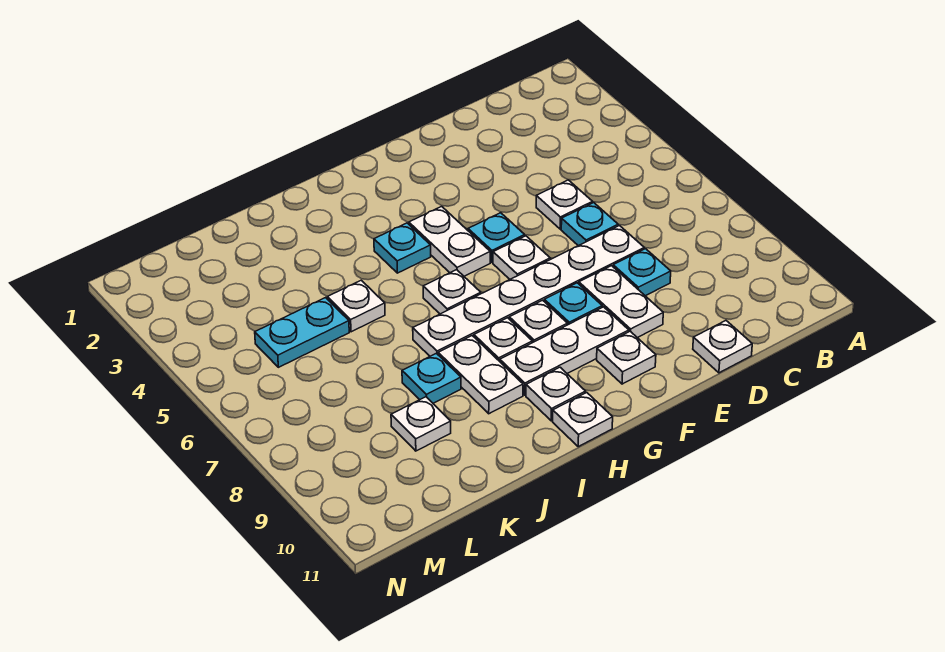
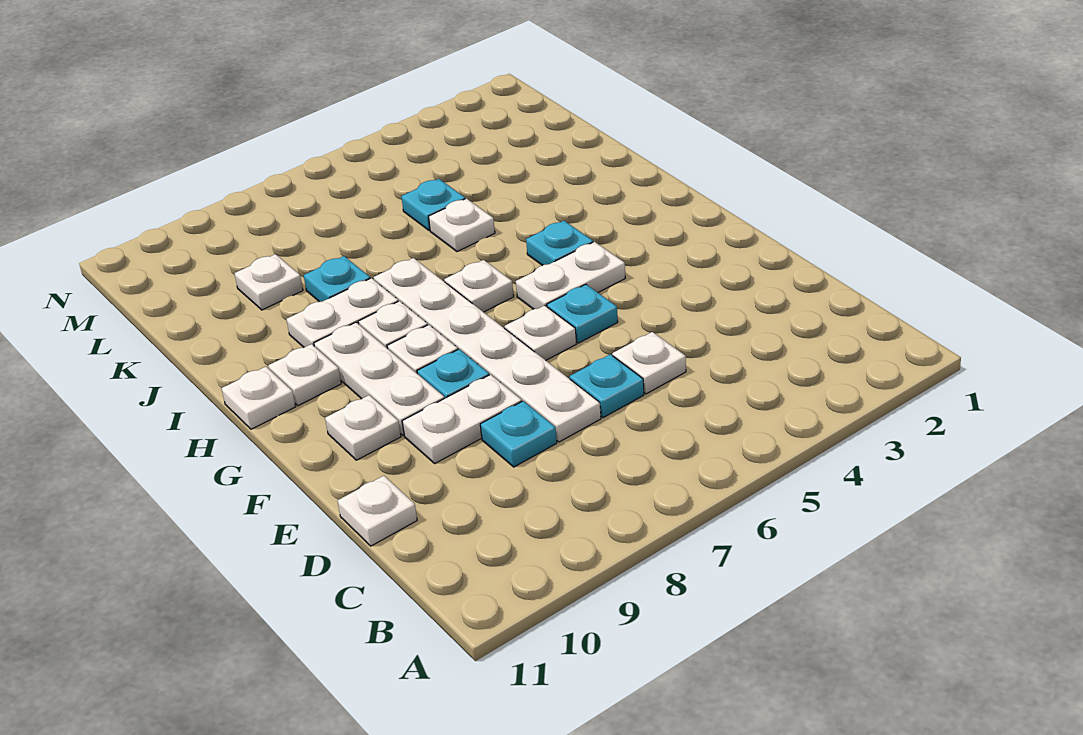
cyan 1x2 plate [255,298,349,367] -> cyan 1x1 plate [401,179,465,231]

